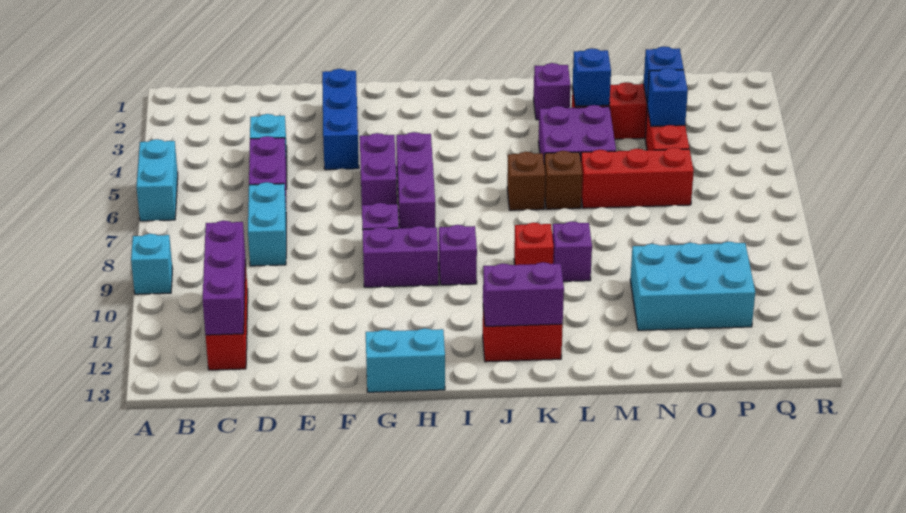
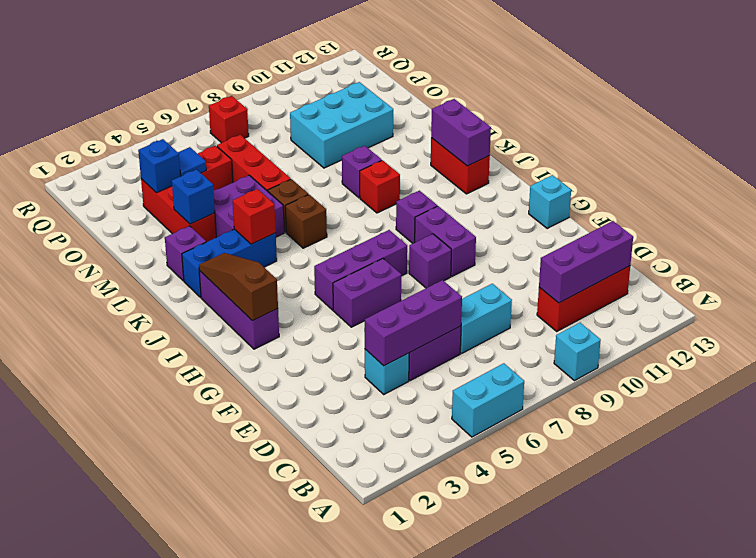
none -> purple 1x3 brick [365,280,462,366]
blue 1x3 brick [322,69,359,170] -> blue 1x3 brick moved to [182,229,277,298]
cyan 1x2 brick [366,328,445,392] -> cyan 1x1 brick [529,175,571,228]
none -> purple 1x3 brick [199,271,279,349]
none -> brown 1x3 slope [199,253,278,321]
none -> red 1x1 brick [233,189,276,244]
cyan 2x3 brick [630,242,755,330] -> cyan 2x3 brick turned to [290,82,393,168]
blue 1x1 brick [647,68,688,126] -> blue 1x1 tile [178,147,206,176]
none -> red 1x1 brick [209,96,249,143]

